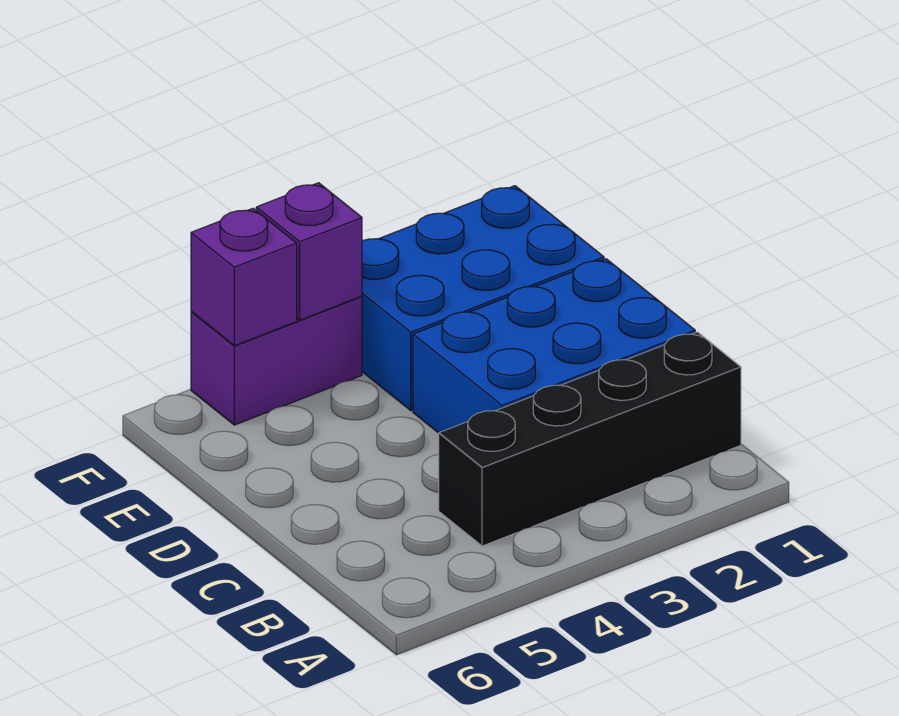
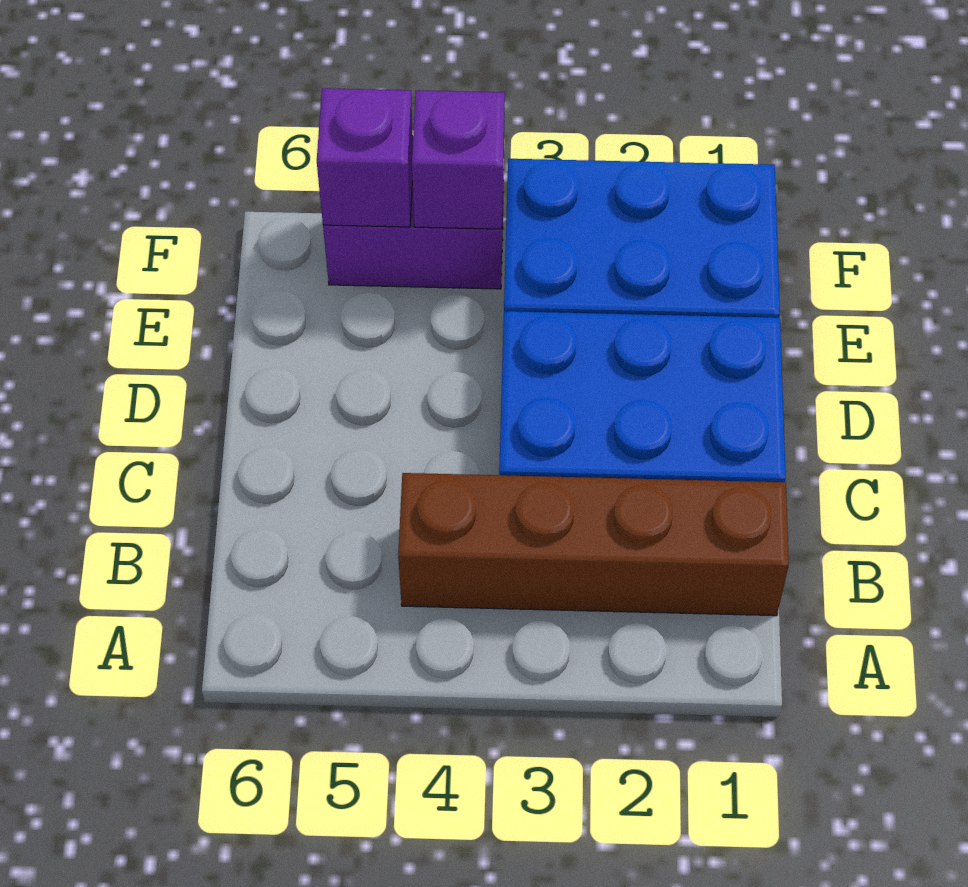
black 1x4 brick [439,332,741,546] -> brown 1x4 brick [398,473,789,616]

